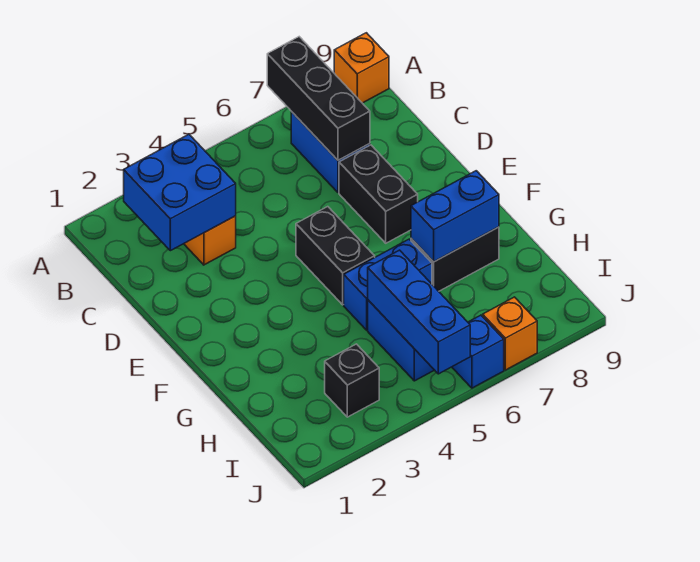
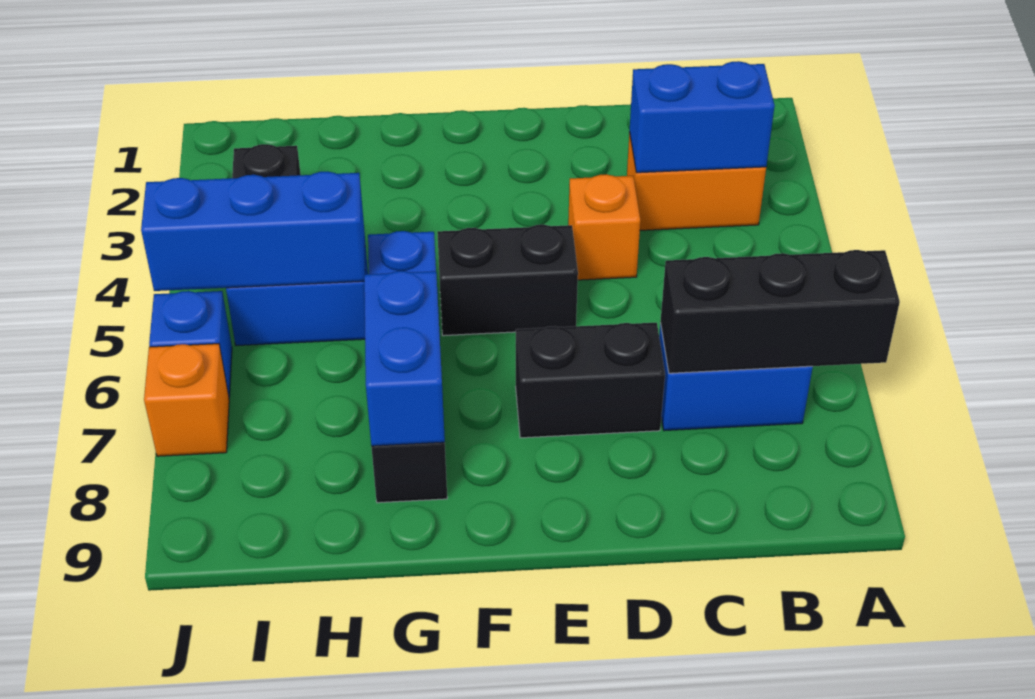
orange 1x1 brick [334,33,389,103] -> orange 1x1 brick moved to [568,174,640,280]
blue 2x2 brick [124,134,236,251] -> blue 1x2 brick [630,61,775,173]

